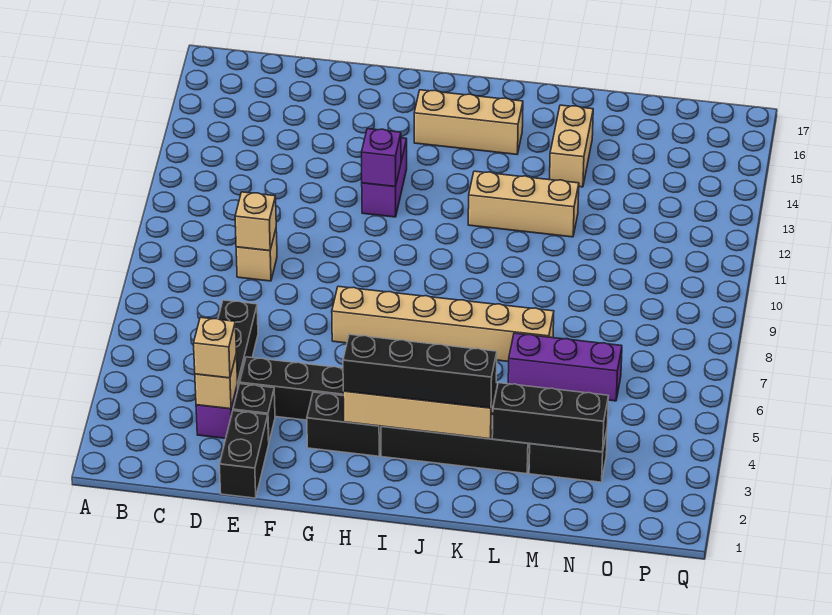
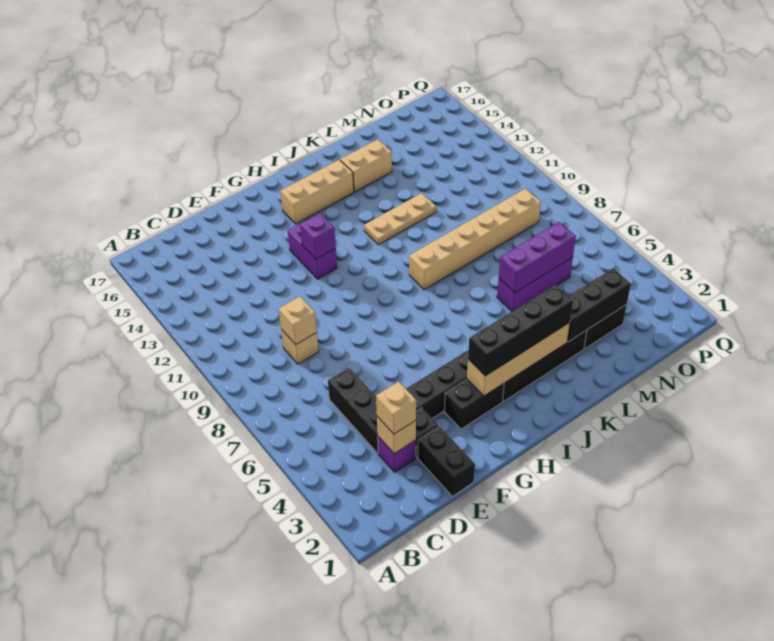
tan 1x6 brick [332,286,554,362] -> tan 1x6 brick moved to [409,188,541,290]
tan 1x3 brick [468,171,579,237] -> tan 1x3 plate [364,193,436,245]
none -> purple 1x3 brick [499,222,576,292]
tan 1x2 brick [550,105,593,187] -> tan 1x2 brick turned to [340,139,392,192]

